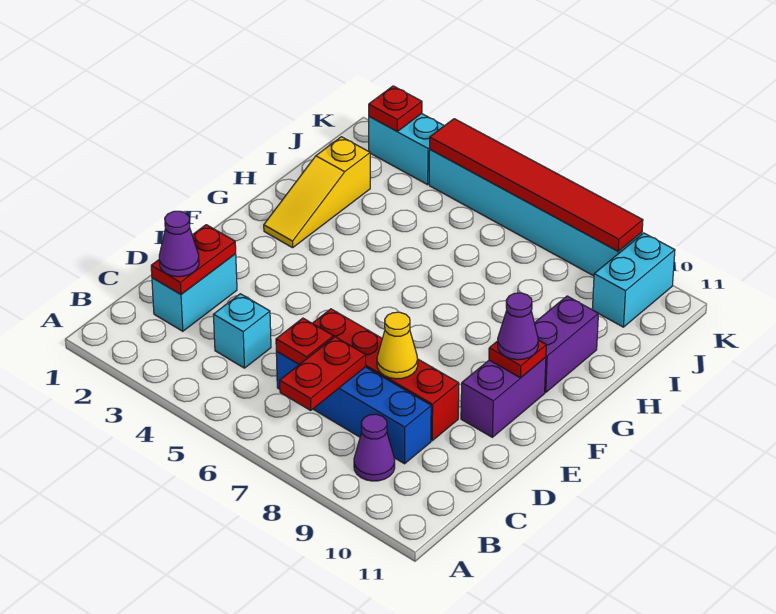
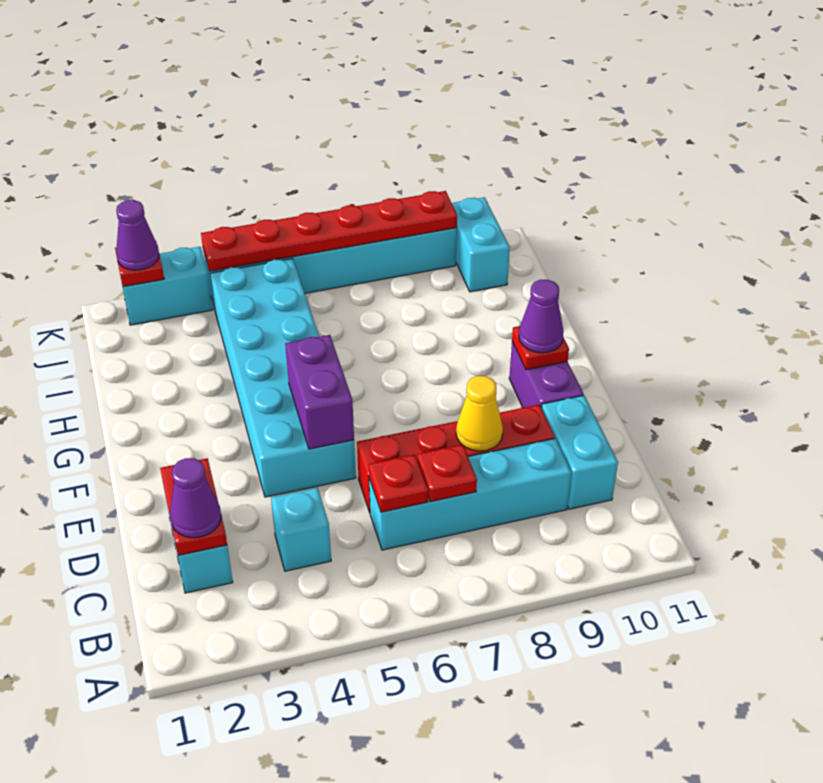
red 1x2 plate [280,337,366,410] -> red 1x1 plate [417,445,477,502]
purple 1x1 cone [354,414,395,481] -> purple 1x1 cone moved to [116,200,159,270]
blue 1x4 brick [276,352,431,464] -> cyan 1x4 brick [369,439,571,550]
none -> cyan 1x2 brick [542,395,618,509]
none -> cyan 2x6 brick [210,258,356,497]
yellow 1x3 slope [264,137,370,248] -> none
purple 1x2 brick [535,296,598,393] -> purple 1x2 brick moved to [285,335,354,449]
red 1x6 tile [430,119,643,251] -> red 1x6 plate [201,191,457,271]

